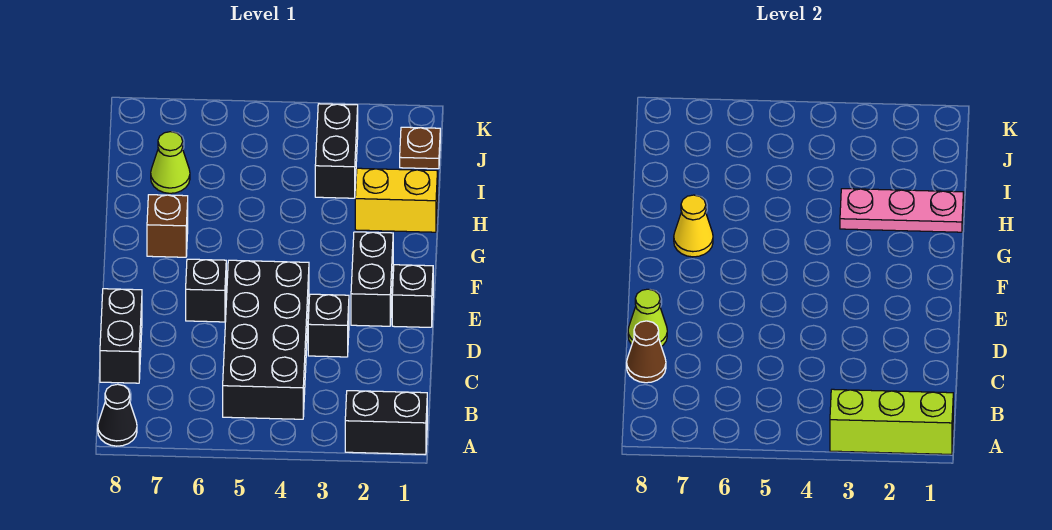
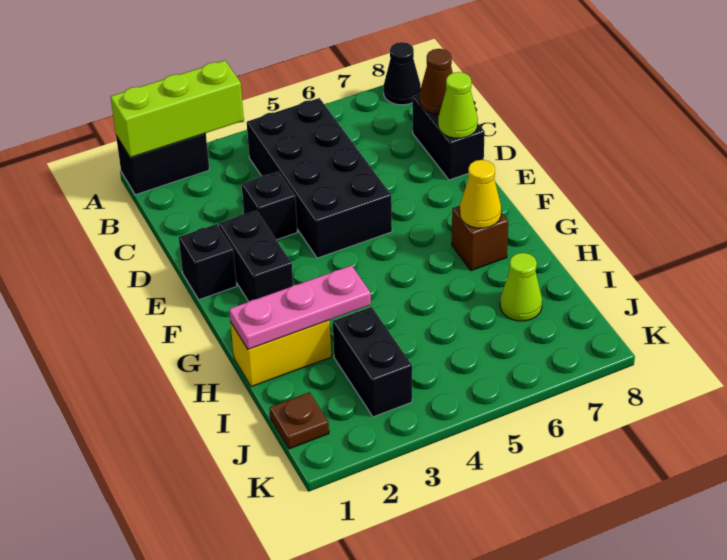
black 1x1 brick [186,259,226,322] -> none

